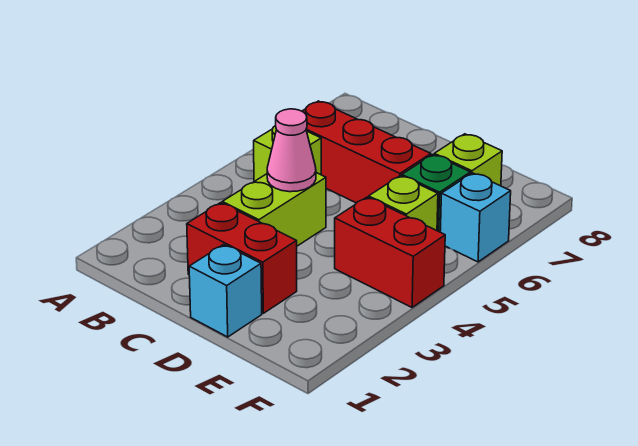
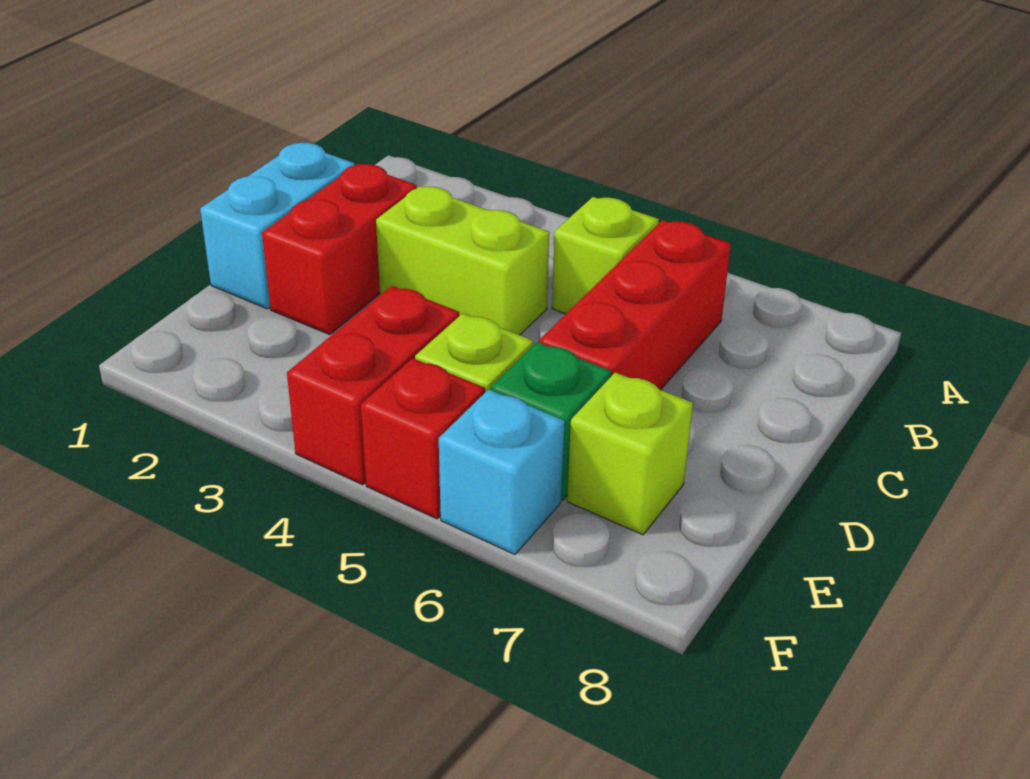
pink 1x1 cone [267,109,316,192] -> none
cyan 1x1 brick [189,244,262,337] -> cyan 1x2 brick [200,143,355,309]
none -> red 1x1 brick [361,358,485,519]

